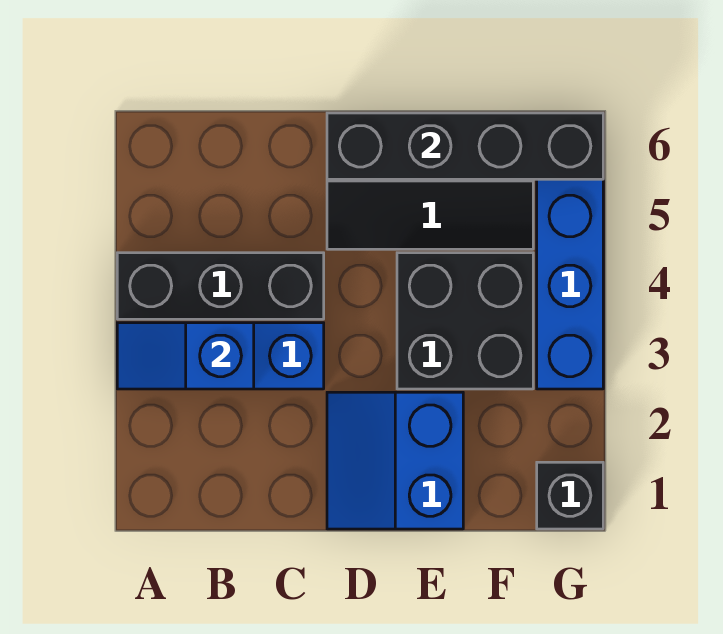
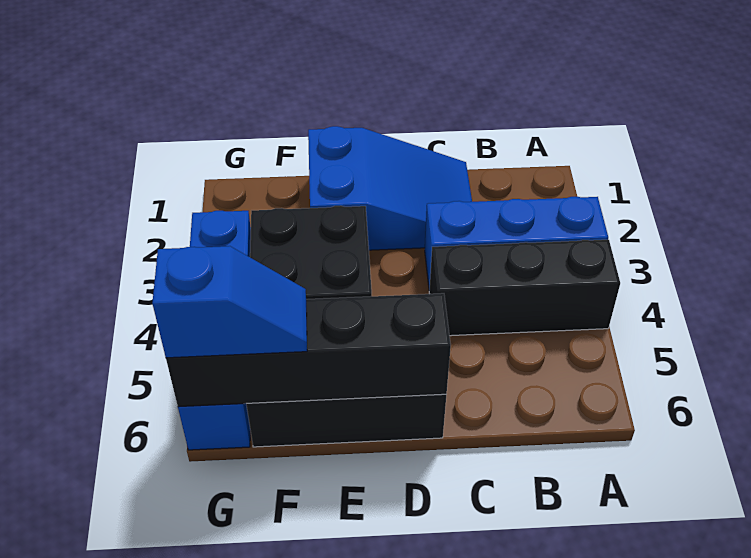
blue 1x2 slope [117,323,254,389] -> blue 1x2 slope moved to [152,246,307,358]
blue 2x2 slope [327,392,463,529] -> blue 2x3 slope [308,126,472,250]
black 1x1 brick [537,462,603,529] -> none

